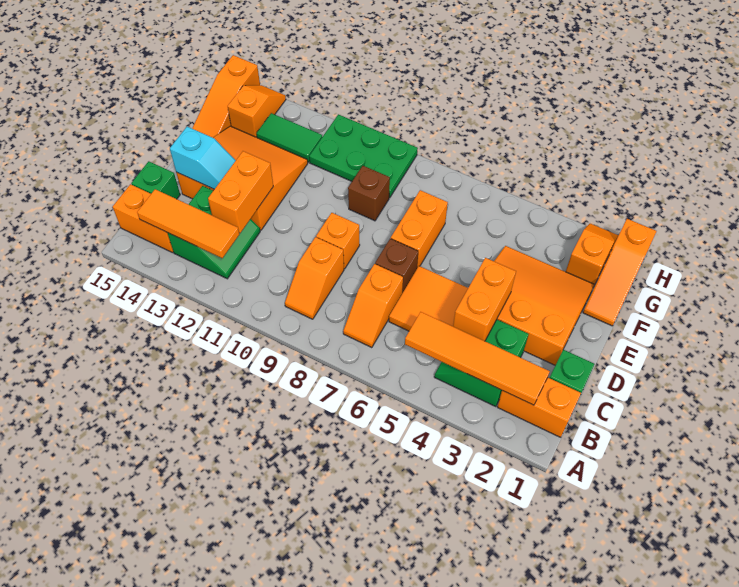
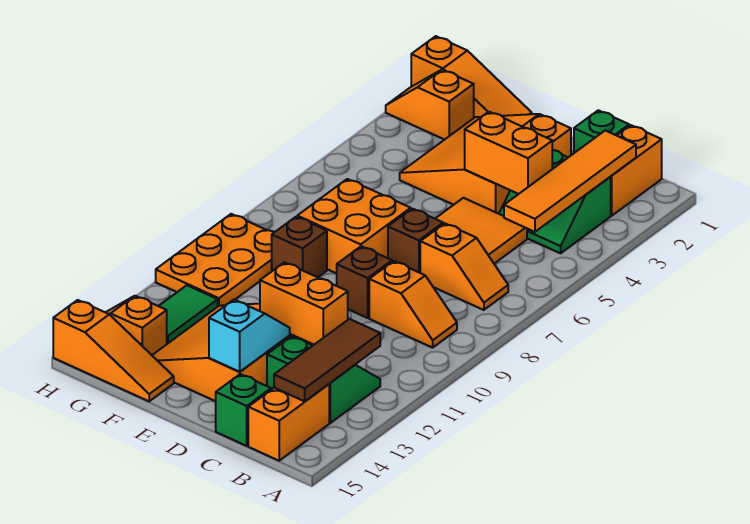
orange 1x3 tile [137,189,239,258] -> brown 1x3 tile [274,319,380,401]
orange 1x1 brick [316,213,360,269] -> brown 1x1 brick [337,246,392,318]
orange 1x2 brick [391,190,448,268] -> orange 2x2 brick [297,179,411,273]
green 2x3 plate [309,114,418,198] -> orange 2x3 plate [156,214,274,306]

